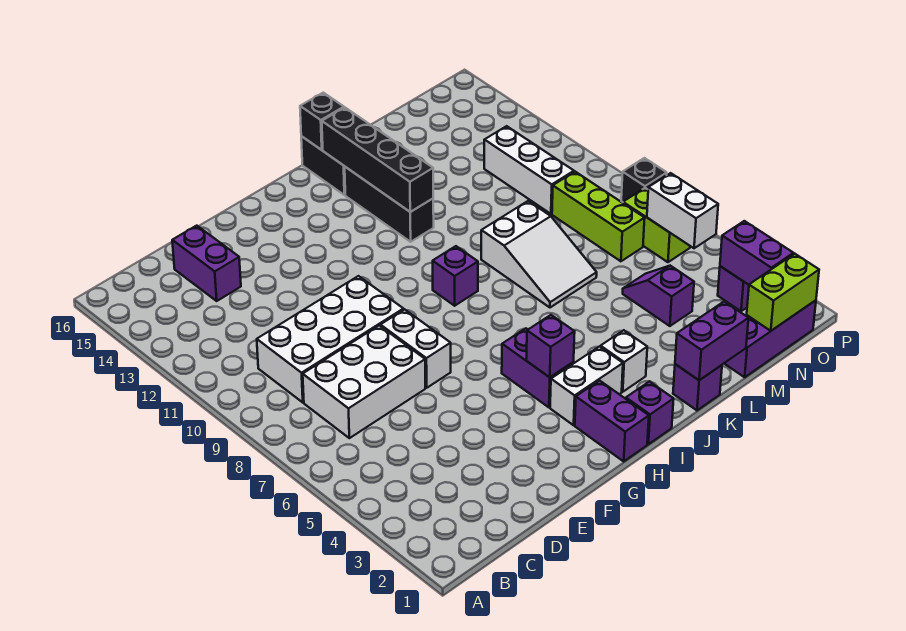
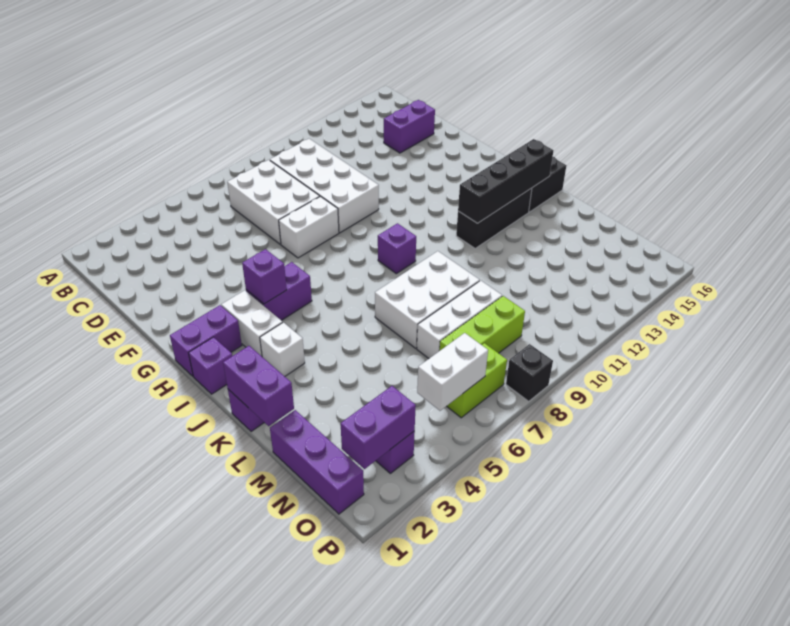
black 1x1 brick [300,93,344,150] -> none
white 2x3 slope [481,201,597,308] -> white 2x3 brick [375,251,480,348]
purple 1x2 slope [623,266,694,326] -> none
lime 1x2 brick [747,254,819,331] -> none
white 1x3 brick [484,126,574,214] -> white 1x3 brick moved to [417,281,502,358]

